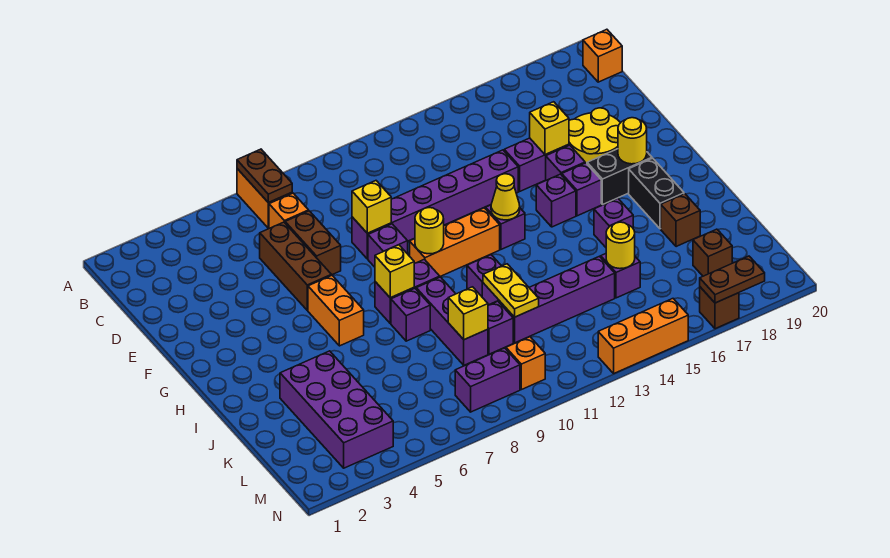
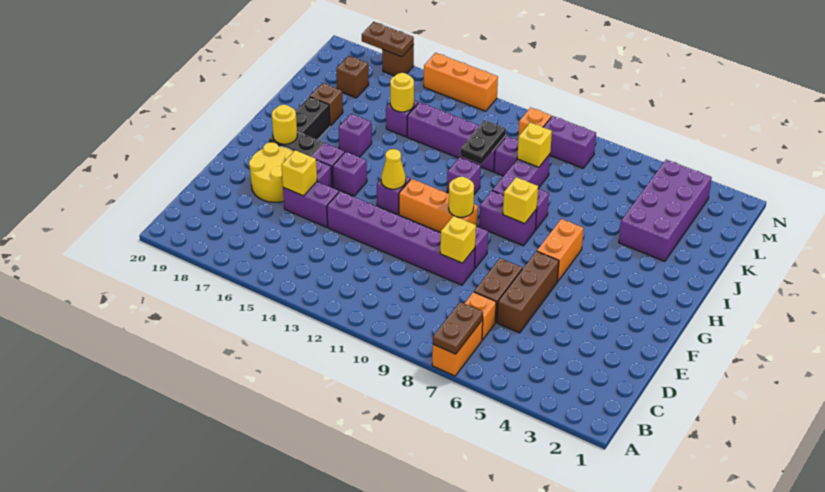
orange 1x1 brick [583,29,622,82] -> none
yellow 1x2 plate [483,264,539,317] -> black 1x2 plate [460,120,506,164]

